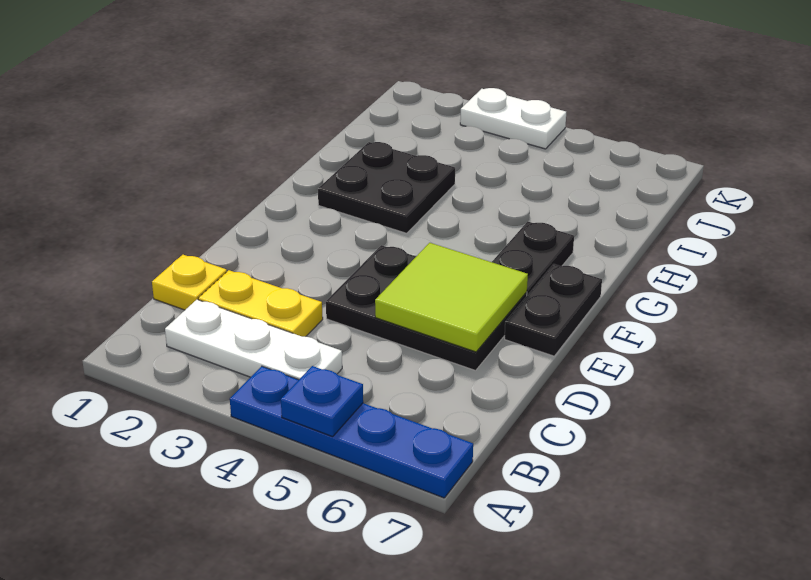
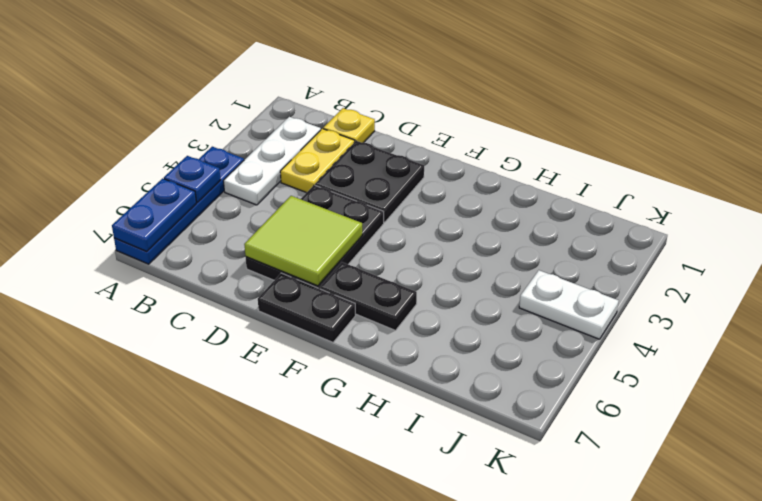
none -> blue 1x2 plate [112,178,197,252]
black 2x2 plate [318,142,455,233] -> black 2x2 plate moved to [315,141,424,222]
white 1x2 plate [460,88,566,149] -> white 1x2 plate turned to [519,270,619,339]

